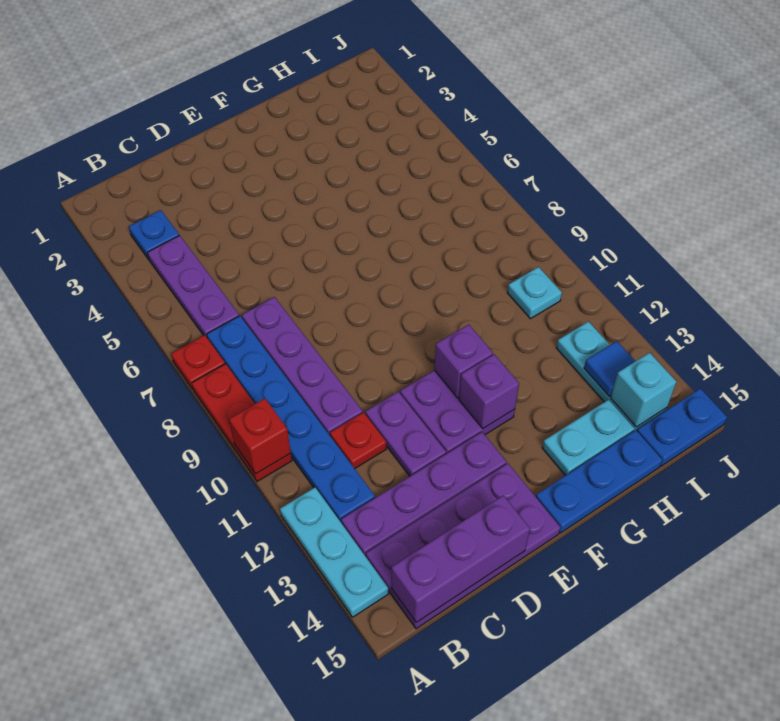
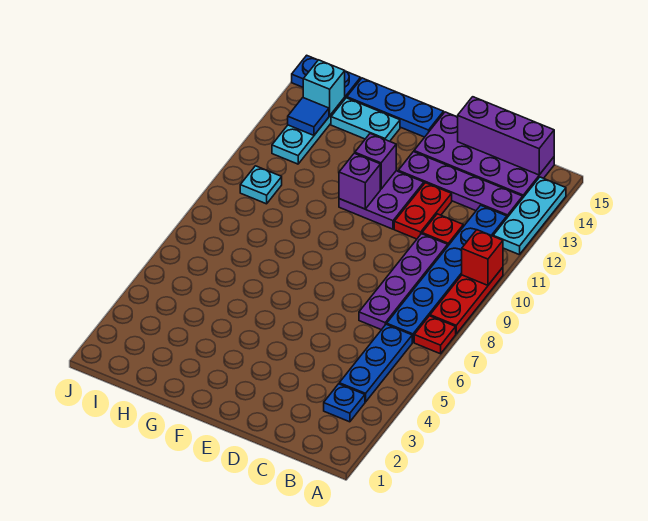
purple 1x3 plate [147,235,239,337] -> blue 1x3 plate [339,324,412,402]
purple 1x2 plate [365,392,446,476] -> red 1x2 plate [394,183,452,239]

